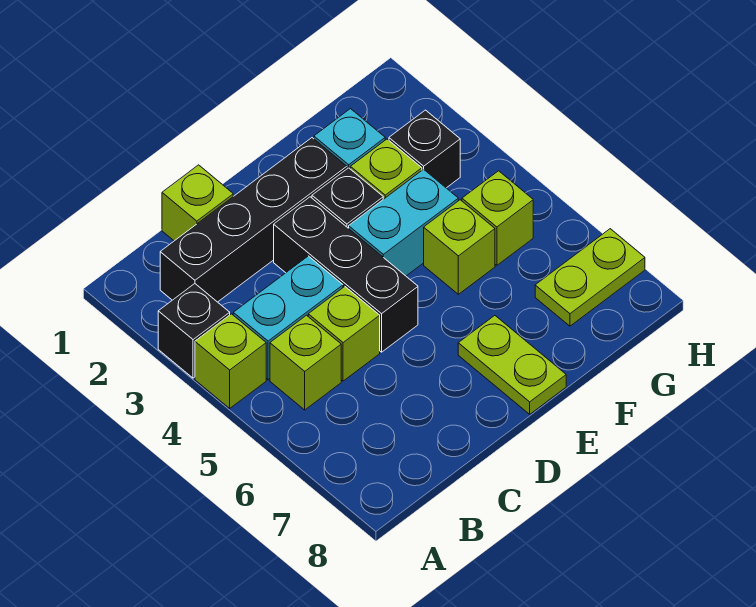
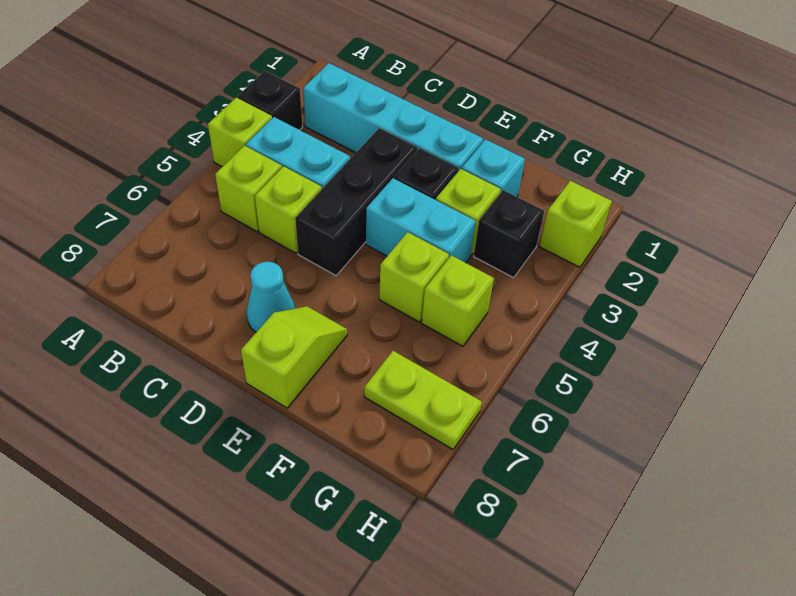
black 1x4 brick [160,138,347,302] -> cyan 1x4 brick [303,63,483,171]
lime 1x1 brick [162,165,233,241] -> lime 1x1 brick moved to [539,181,612,267]
none -> cyan 1x1 cone [247,262,295,332]
lime 1x2 plate [458,316,566,414] -> lime 1x2 slope [241,306,347,408]

